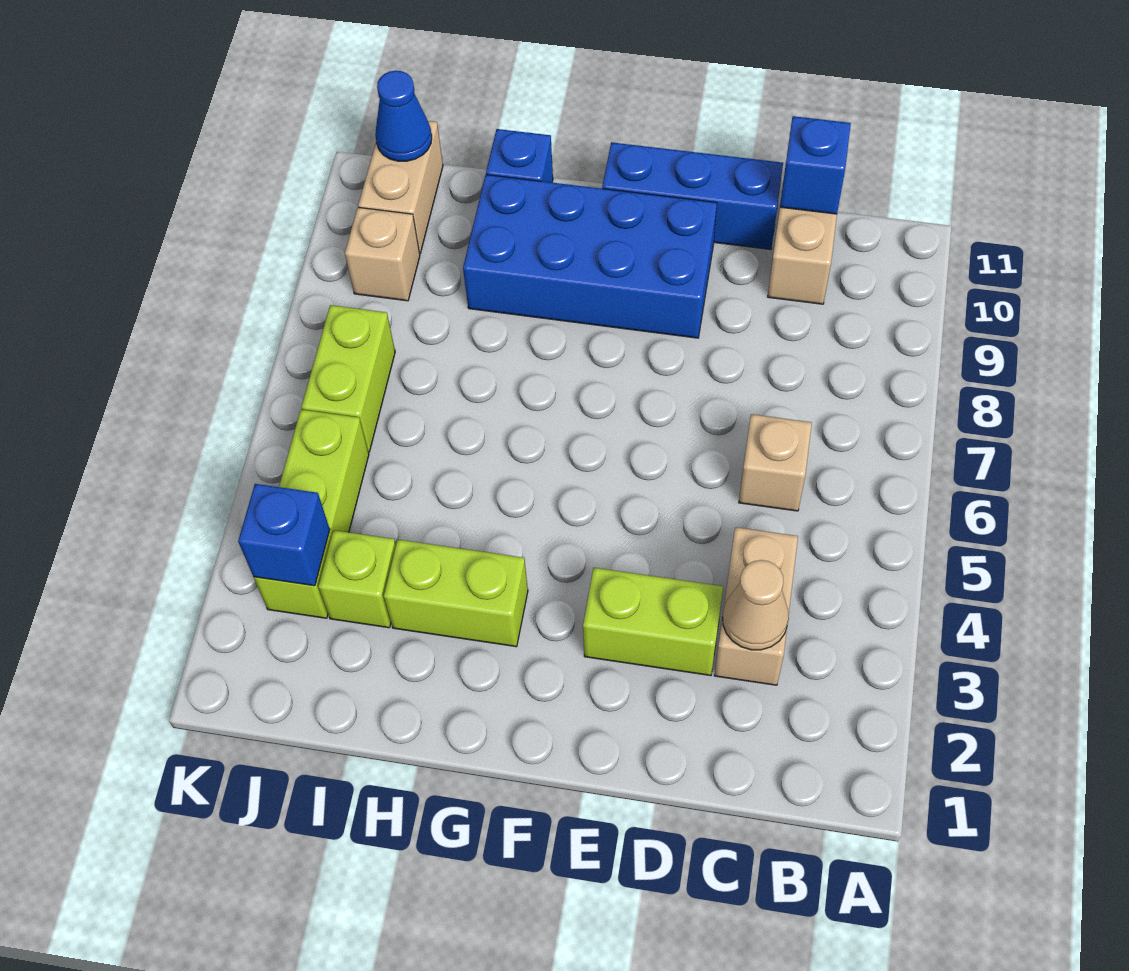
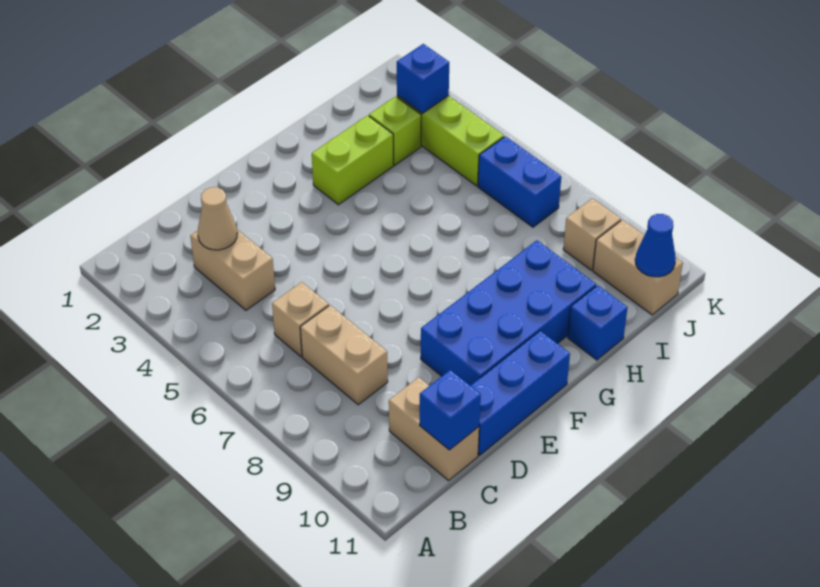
none -> tan 1x2 brick [300,305,388,405]
lime 1x2 brick [583,568,723,676] -> none
lime 1x2 brick [301,305,395,452] -> blue 1x2 brick [478,136,561,227]

